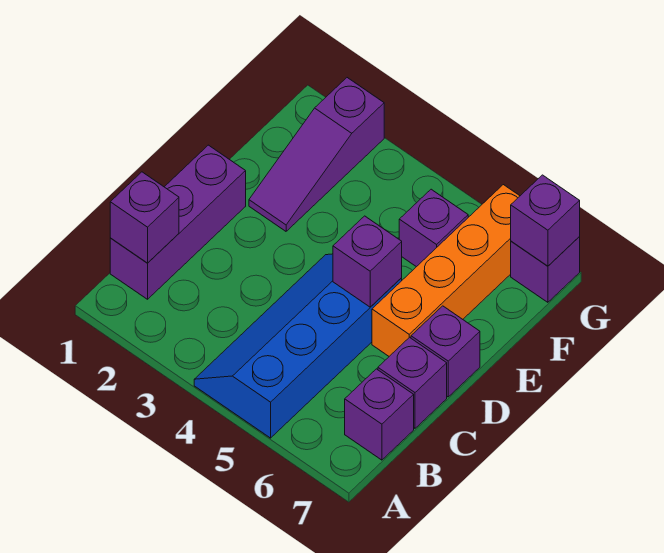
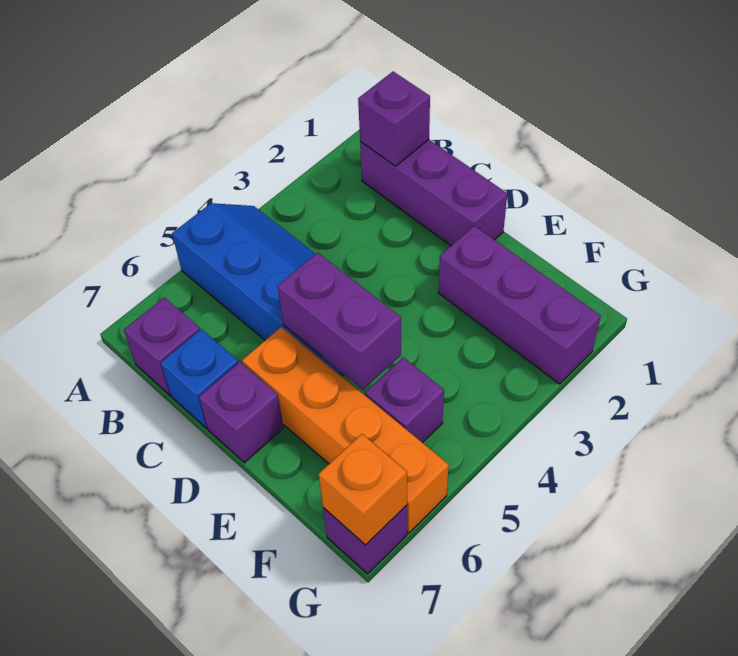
purple 1x1 brick [378,337,447,428] -> blue 1x1 brick [161,329,238,428]
purple 1x1 brick [333,216,402,307] -> purple 1x2 brick [278,253,401,390]
purple 1x3 slope [249,78,384,231] -> purple 1x3 brick [438,226,601,384]
purple 1x1 brick [511,175,580,266] -> orange 1x1 brick [319,434,407,545]

